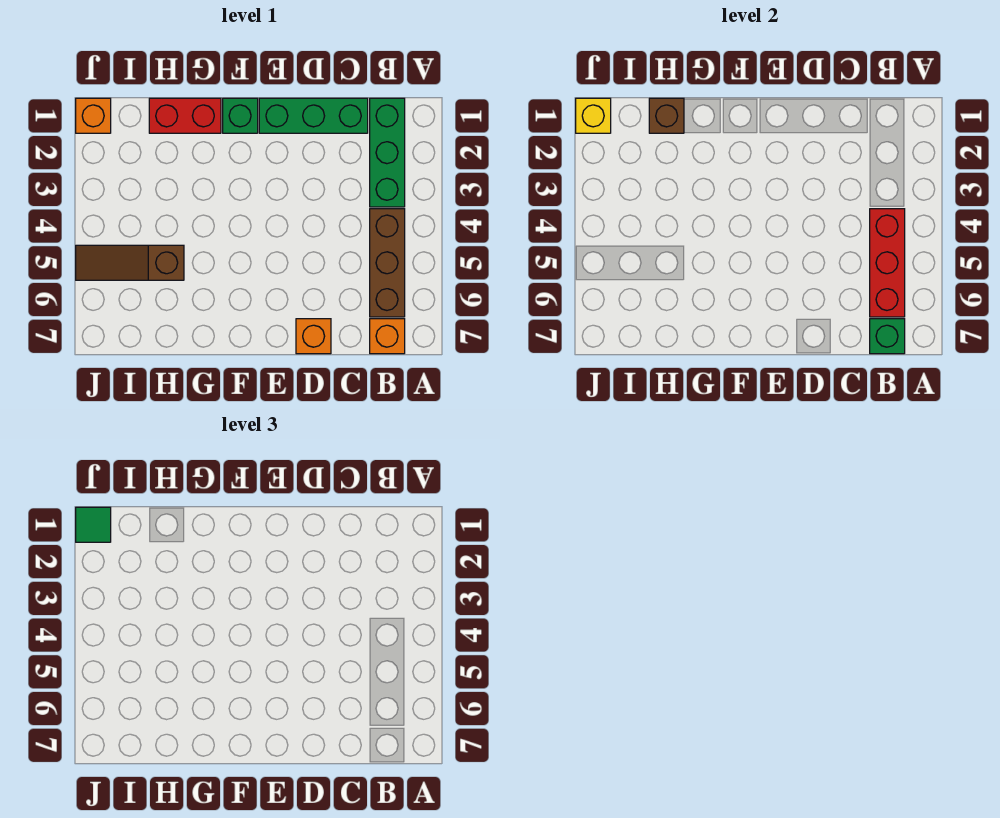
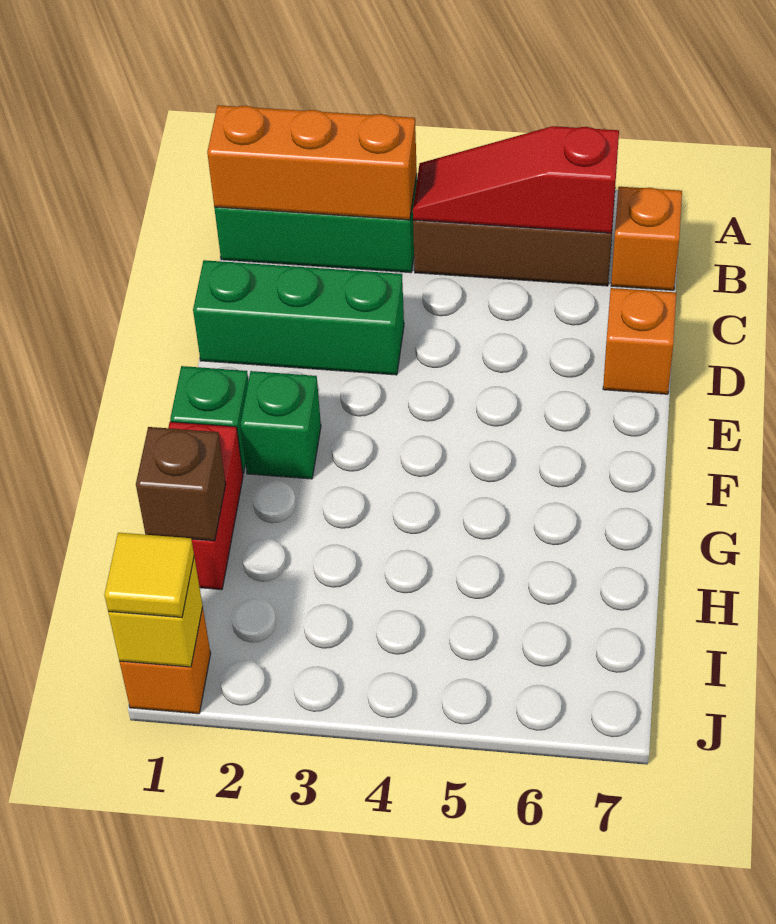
none -> orange 1x3 brick [207,105,417,220]
red 1x3 brick [870,209,905,317] -> red 1x3 slope [413,126,619,233]
green 1x1 brick [870,319,905,354] -> green 1x1 brick moved to [241,371,321,479]
green 1x3 brick [259,98,368,133] -> green 1x3 brick turned to [193,260,404,375]
brown 1x3 slope [76,245,184,280] -> none
green 1x1 tile [76,507,111,542] -> yellow 1x1 tile [104,533,194,617]

